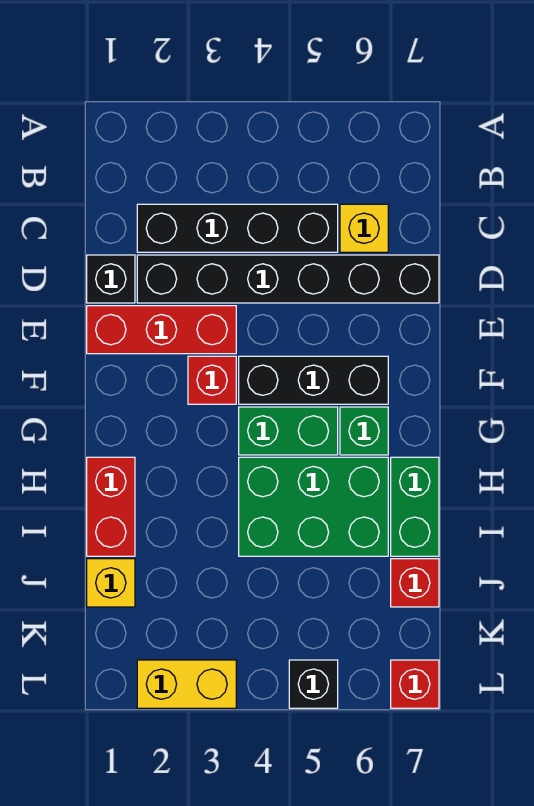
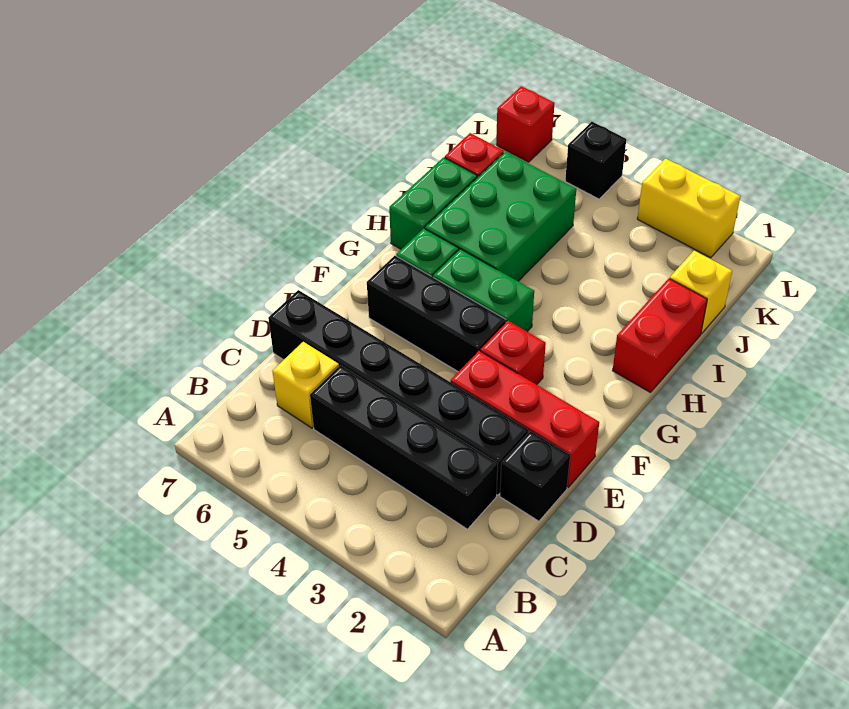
green 2x3 brick [239,457,388,556] -> green 2x3 brick turned to [425,152,576,281]

